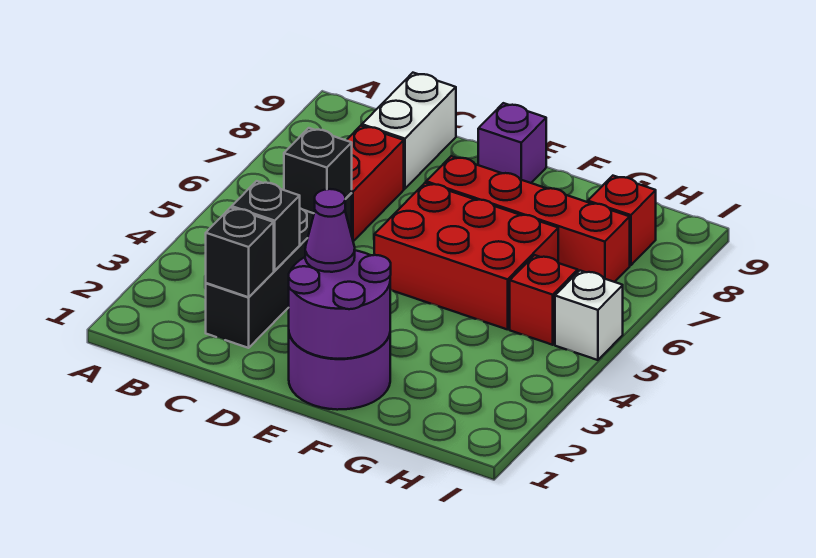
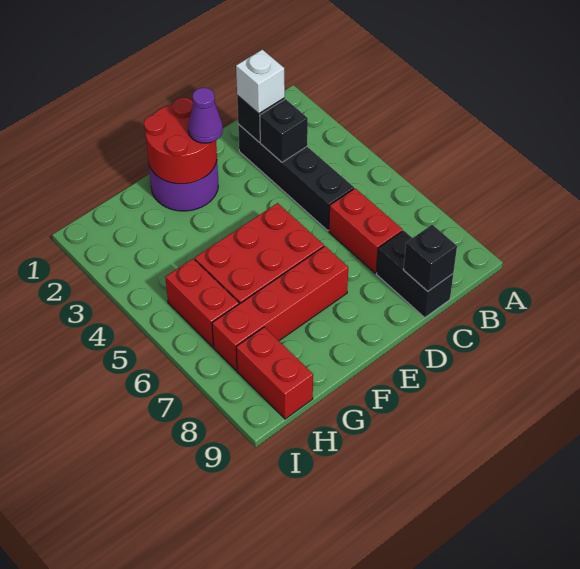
black 1x1 brick [284,128,352,213] -> black 1x1 brick moved to [403,225,457,291]
white 1x2 brick [362,73,456,189] -> black 1x2 brick [376,231,453,318]
purple 2x2 round brick [289,251,391,359] -> red 2x2 round brick [144,98,217,184]
purple 1x1 brick [478,103,546,183] -> none
red 1x1 brick [510,255,578,345] -> red 1x2 brick [165,259,239,347]
red 1x1 brick [588,176,656,265] -> red 1x2 brick [236,327,313,419]
white 1x1 brick [555,271,623,360] -> white 1x1 brick moved to [236,50,285,114]

